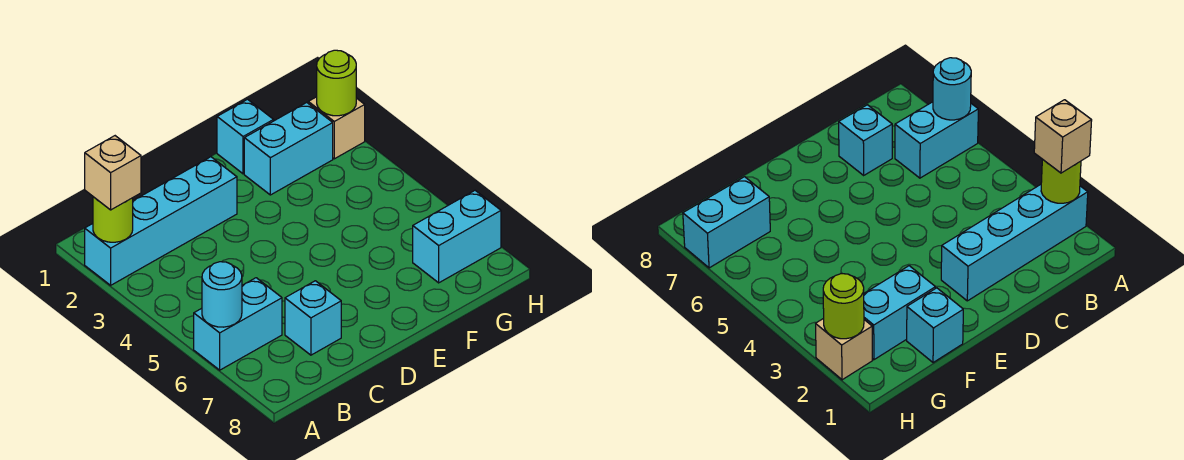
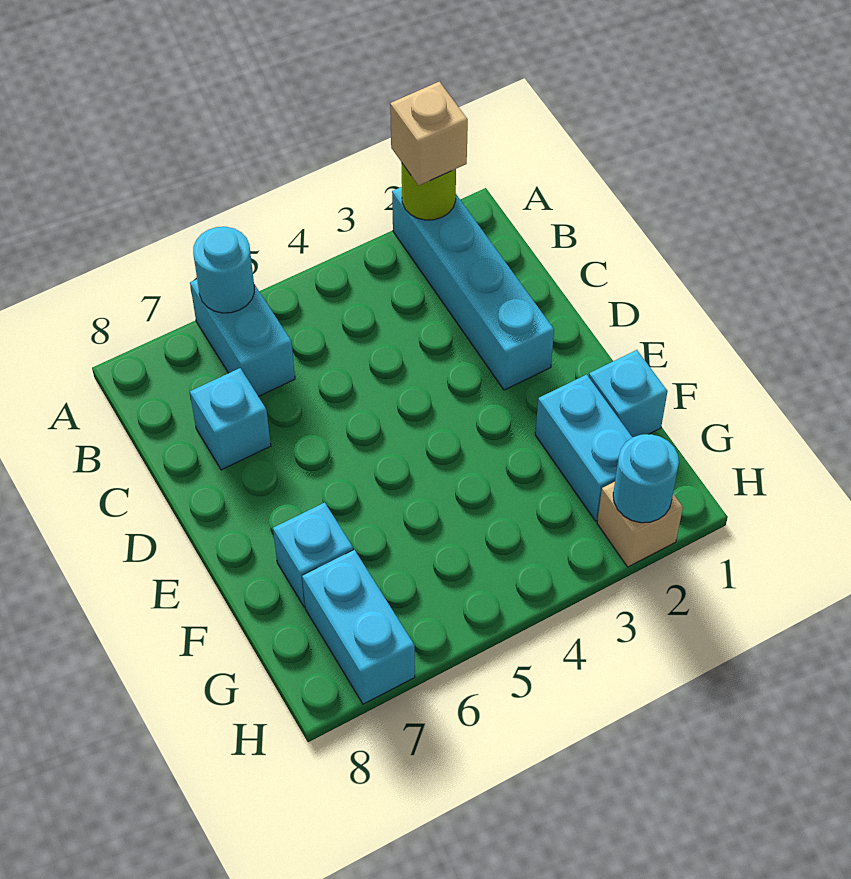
none -> cyan 1x1 brick [273,502,353,607]
lime 1x1 round brick [317,50,356,116] -> cyan 1x1 round brick [613,434,679,523]

